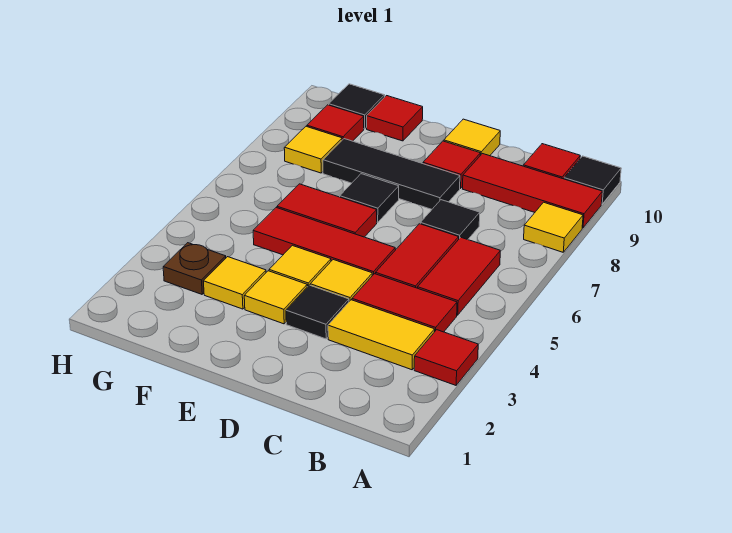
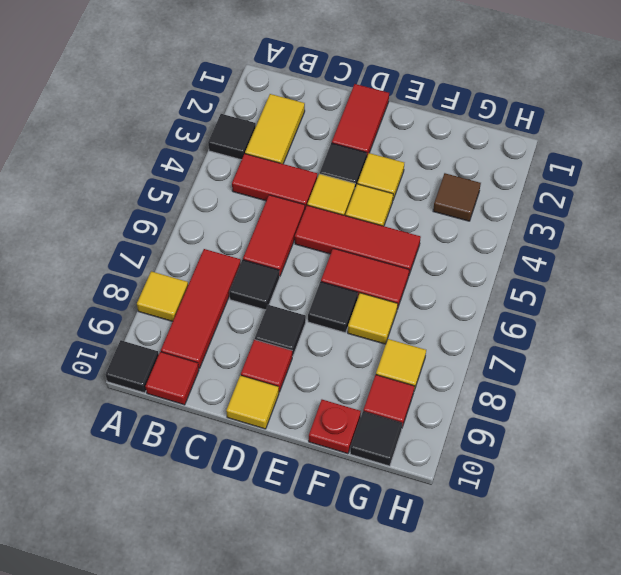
red 1x1 tile [414,330,478,385] -> black 1x1 tile [208,114,256,160]
red 1x3 tile [463,154,602,228] -> red 1x3 tile turned to [161,249,241,369]
yellow 1x2 tile [328,300,435,370] -> yellow 1x2 tile turned to [245,94,305,164]
red 1x2 tile [418,237,500,315] -> red 1x2 tile moved to [332,84,389,156]
black 1x3 tile [323,139,460,209] -> black 1x1 tile [255,305,306,356]
yellow 1x1 tile [203,257,266,309] -> yellow 1x1 tile moved to [348,293,398,344]
red 1x1 tile [367,96,423,141] -> red 1x1 plate [309,400,361,454]
brown 1x1 plate [163,243,226,294] -> brown 1x1 tile [433,173,481,221]

